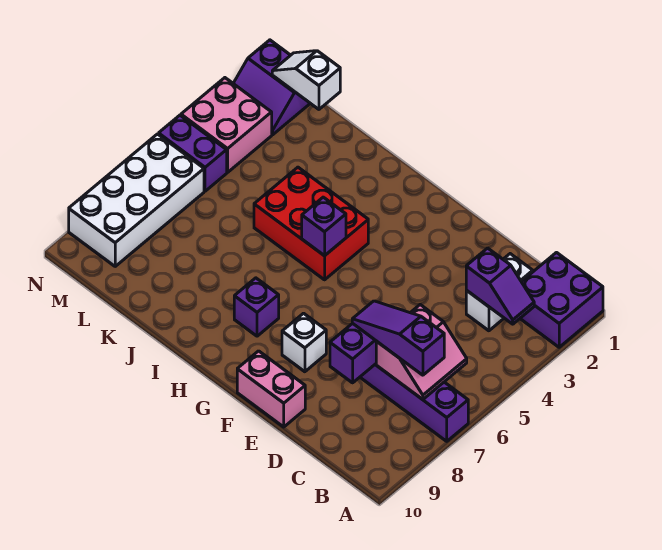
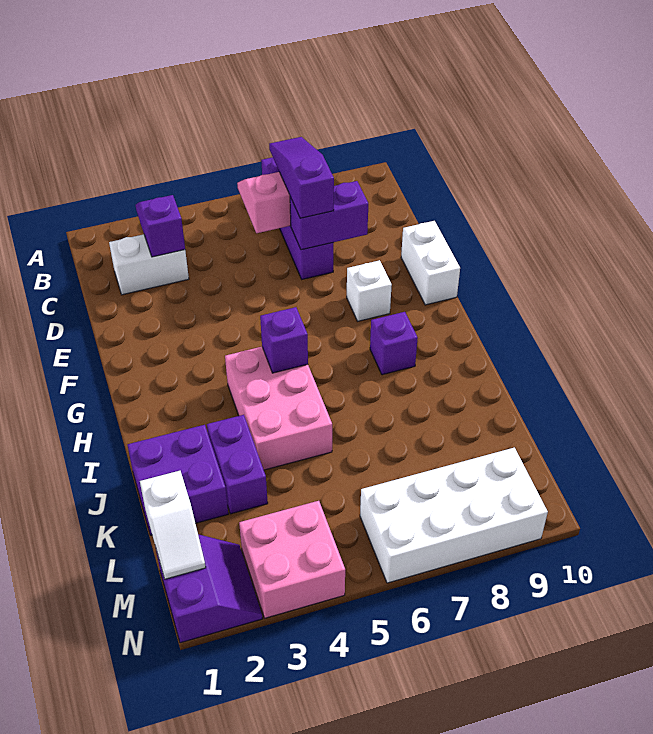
purple 2x2 brick [520,253,603,347] -> purple 2x2 brick moved to [128,425,228,535]
purple 1x3 slope [352,301,444,375] -> purple 1x3 slope turned to [269,137,334,218]
pink 1x2 brick [237,351,305,427] -> white 1x2 brick [401,221,460,305]
red 2x3 brick [254,167,368,280] -> pink 2x3 brick [225,347,332,470]
purple 1x2 brick [159,115,227,191] -> purple 1x2 brick moved to [207,415,268,514]

